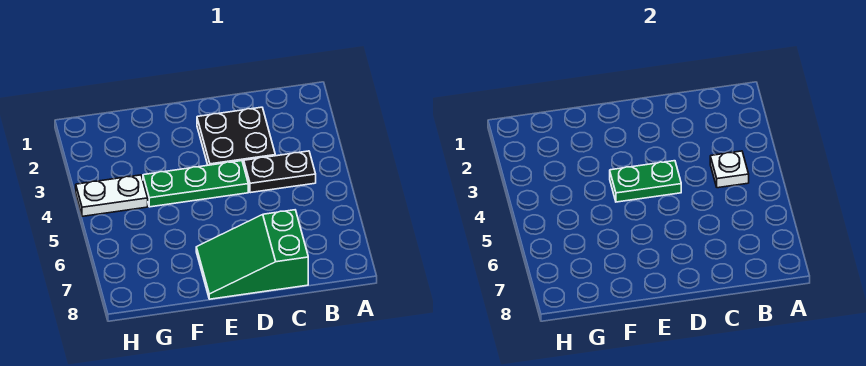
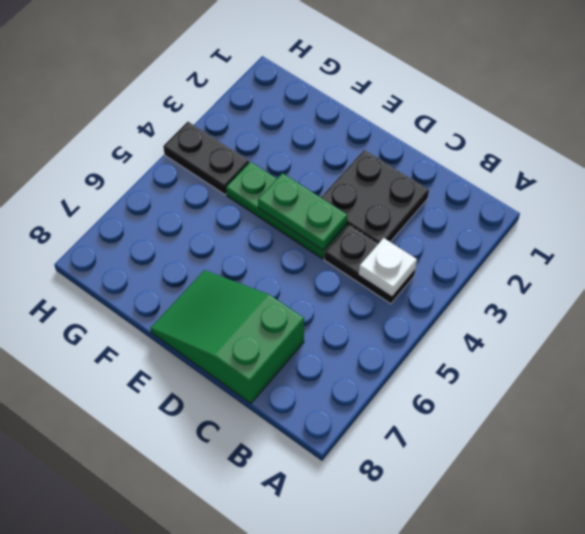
white 1x2 plate [76,175,148,216] -> black 1x2 plate [163,122,249,195]

